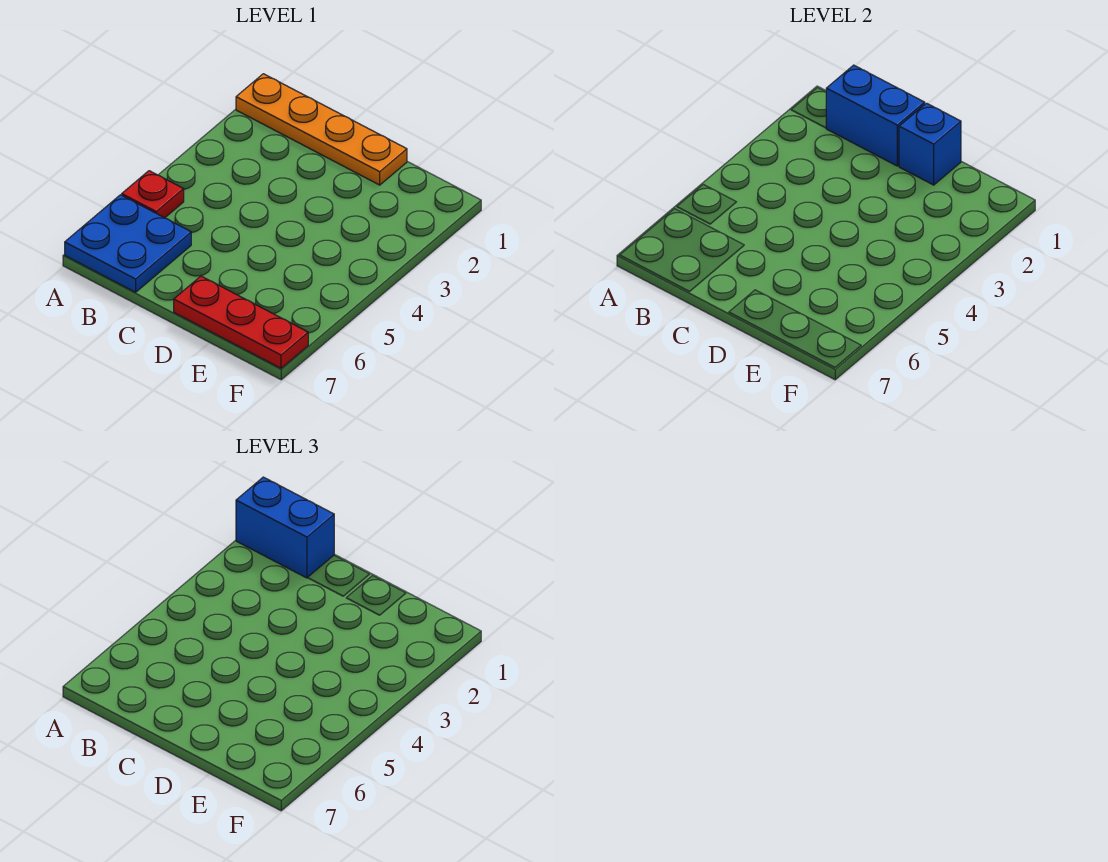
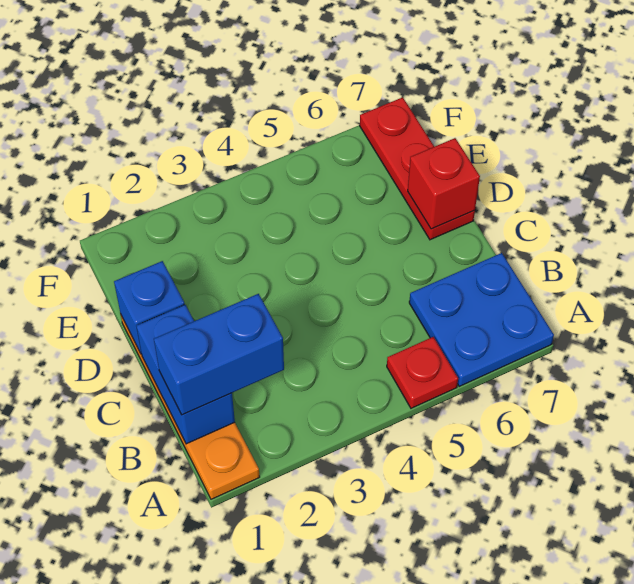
blue 1x2 brick [236,477,334,578] -> blue 1x2 brick turned to [154,294,284,415]
none -> red 1x1 brick [408,138,480,229]

